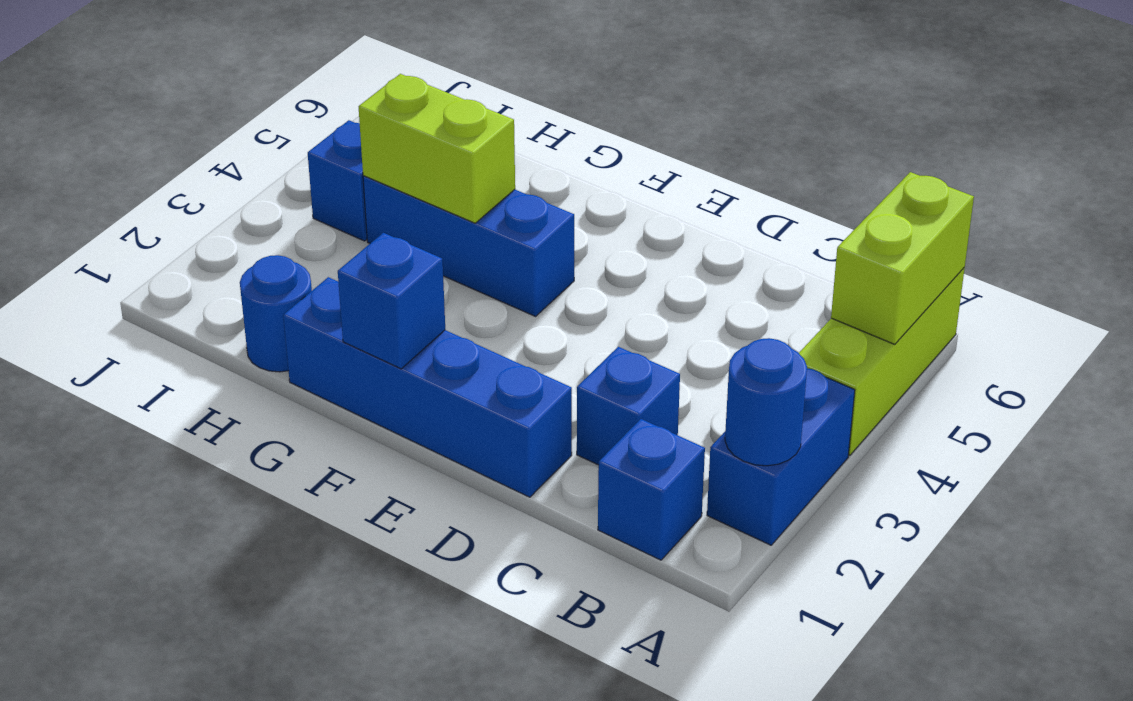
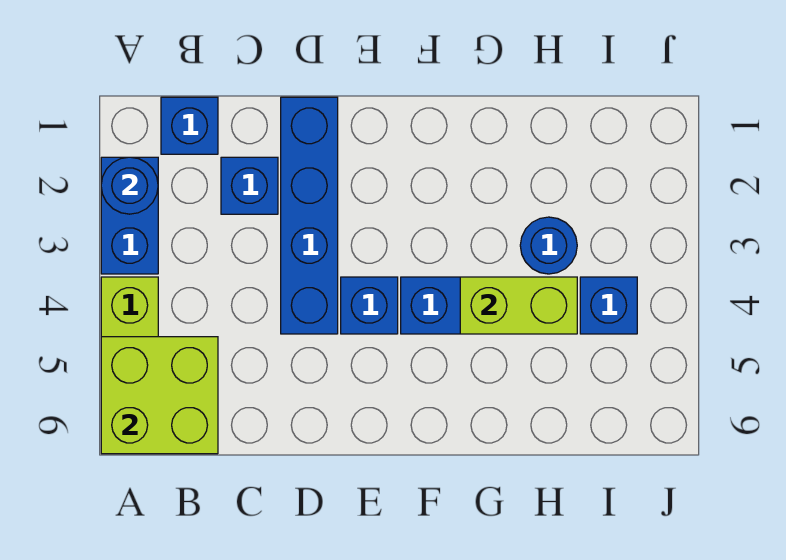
lime 1x2 brick [831,172,974,344] -> lime 2x2 brick [101,337,218,454]
blue 1x4 brick [283,277,572,497] -> blue 1x4 brick turned to [281,97,338,334]
blue 1x1 brick [338,233,445,369] -> blue 1x1 brick moved to [341,277,398,334]
blue 1x1 round brick [240,255,312,372] -> blue 1x1 round brick moved to [520,217,577,274]

